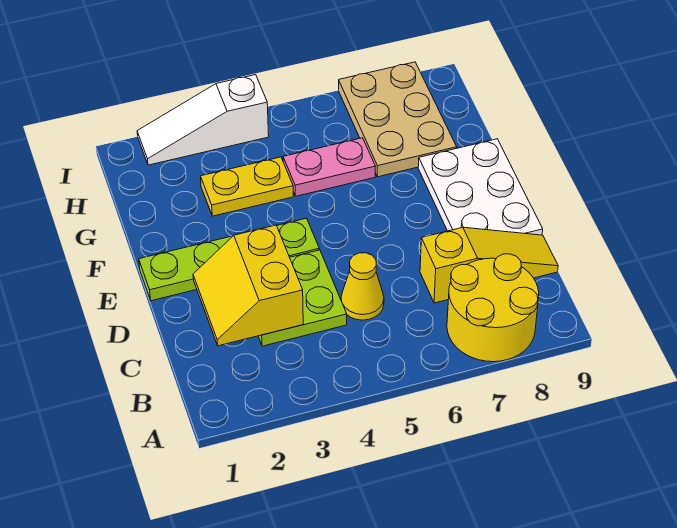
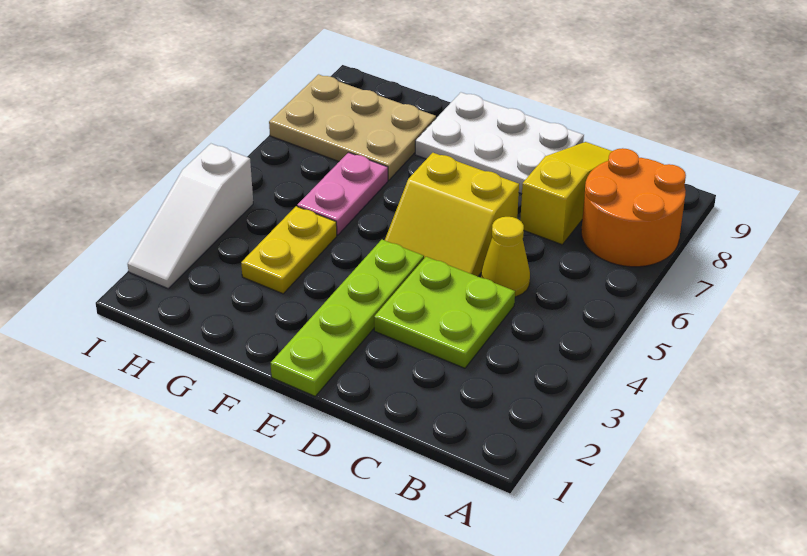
yellow 2x2 round brick [447,254,539,362] -> orange 2x2 round brick [581,148,686,267]
yellow 2x2 slope [193,225,303,346] -> yellow 2x2 slope moved to [385,153,519,276]

